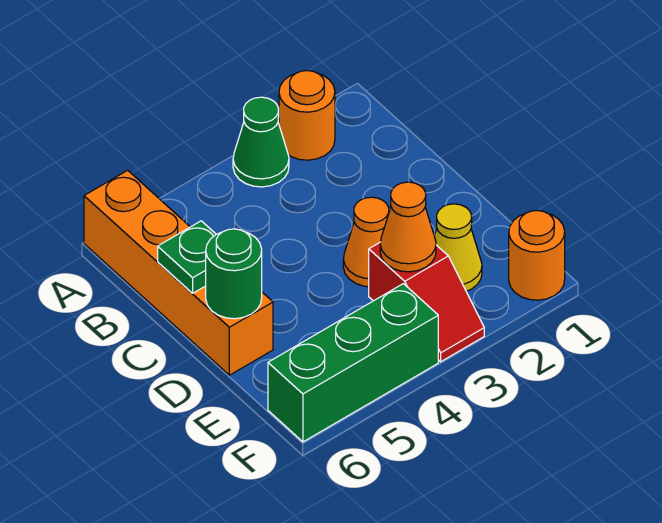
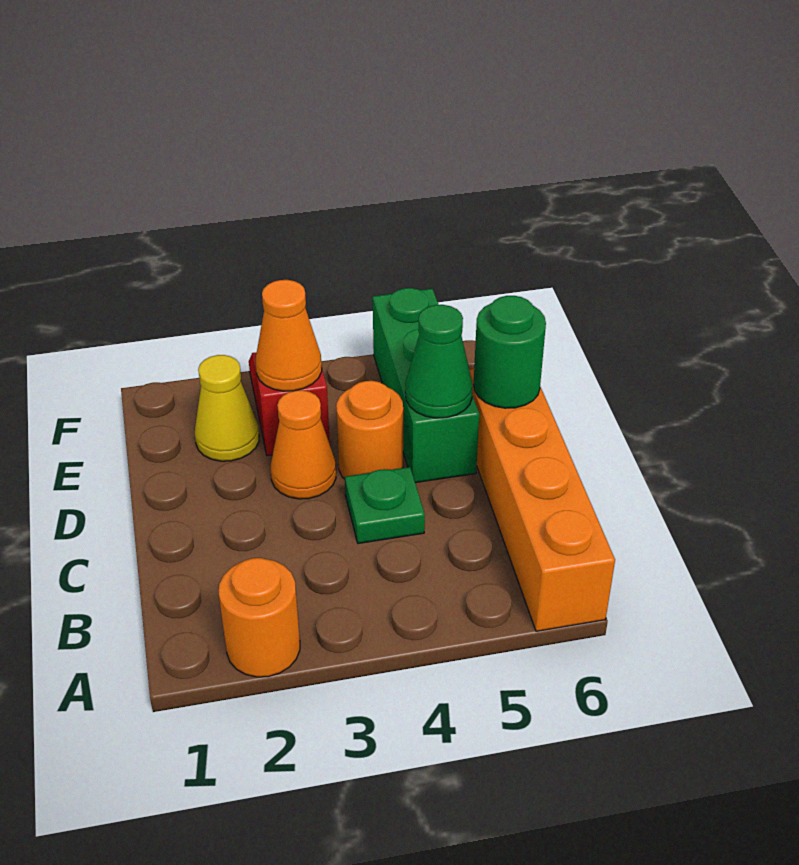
green 1x1 cone [233,97,289,187] -> green 1x1 cone moved to [405,305,473,418]
green 1x1 plate [158,221,216,293] -> green 1x1 plate moved to [345,467,425,544]
orange 1x1 round brick [509,211,565,300] -> orange 1x1 round brick moved to [336,381,403,479]
green 1x3 brick [268,284,438,442] -> green 1x3 brick turned to [373,288,479,483]

